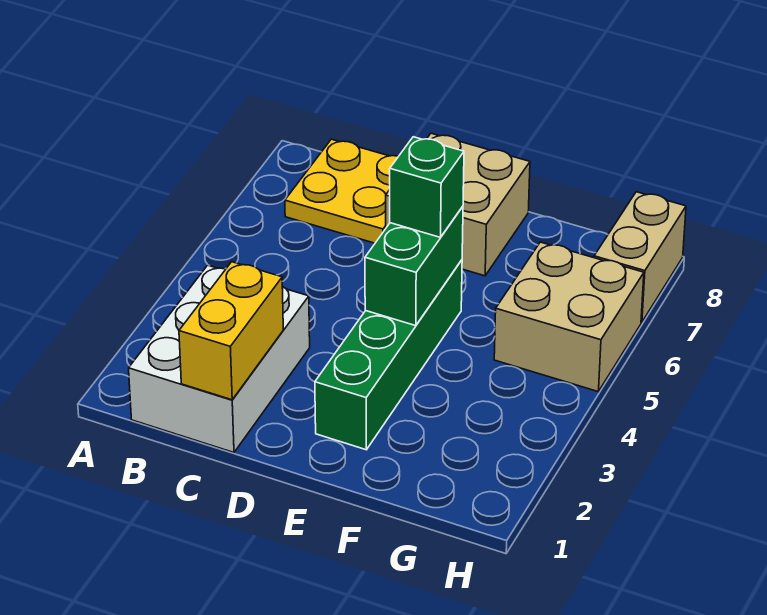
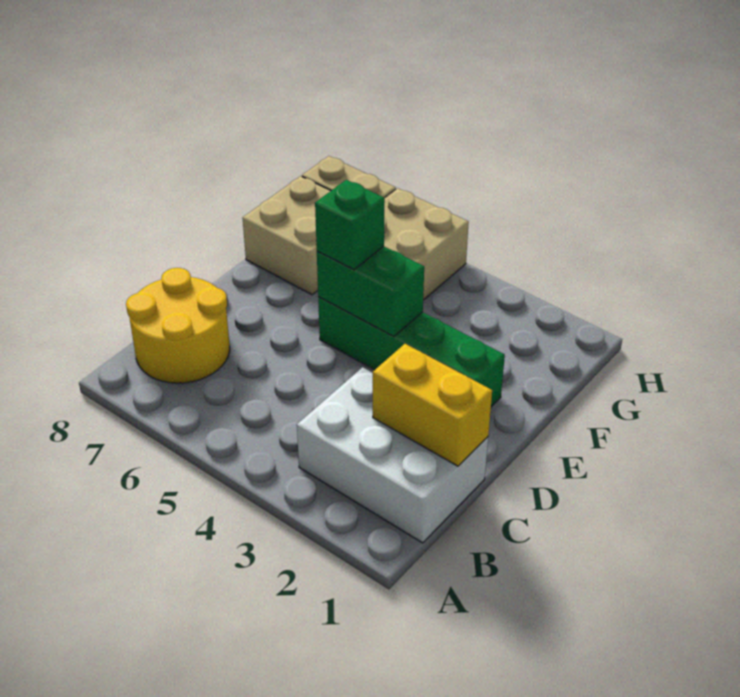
yellow 2x2 plate [285,139,399,243] -> yellow 2x2 round brick [126,268,230,383]
tan 2x2 brick [386,133,530,276] -> tan 2x2 brick moved to [243,176,331,295]

